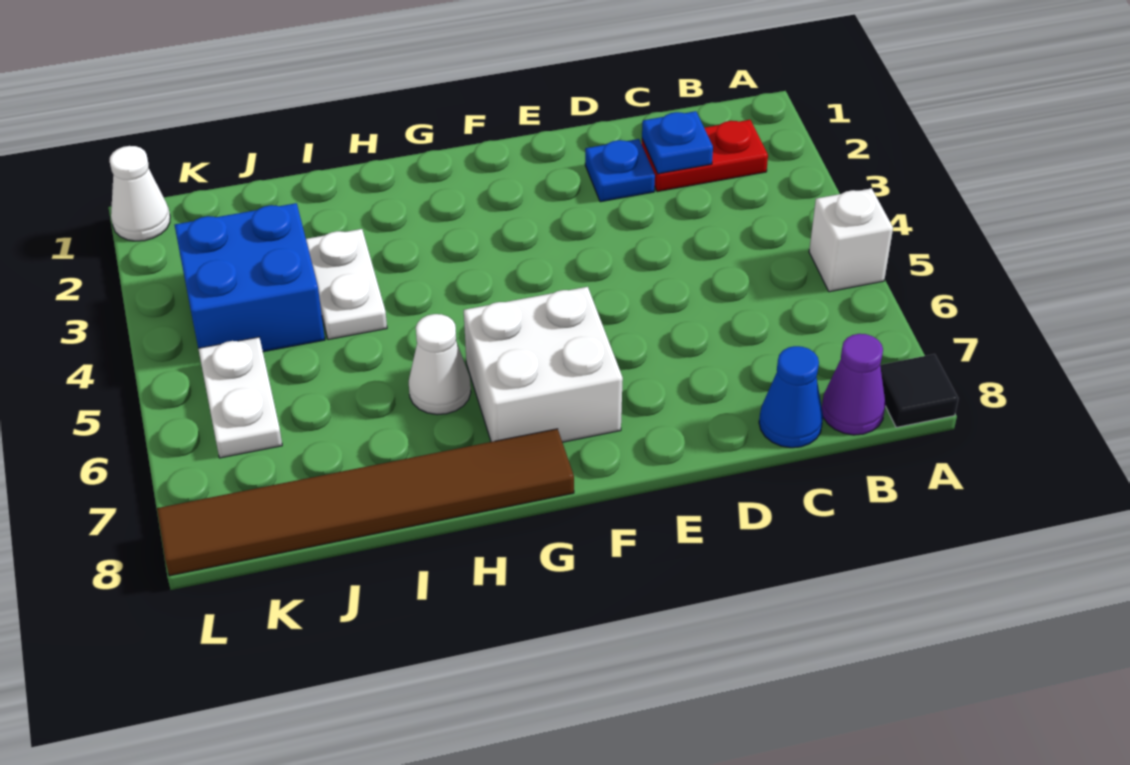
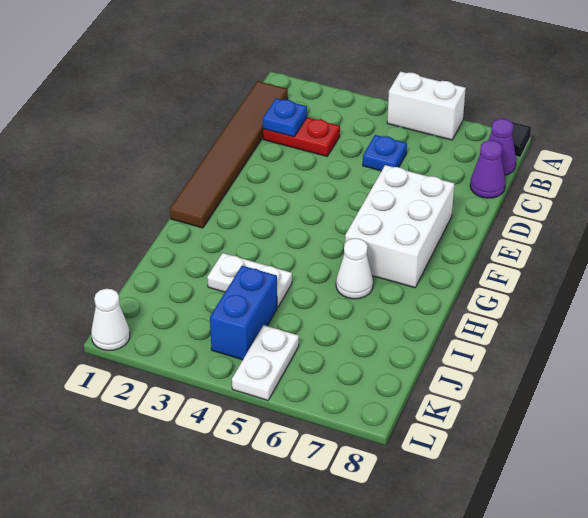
white 1x1 brick [809,188,893,292] -> white 1x2 brick [387,72,466,140]
red 1x2 plate [642,120,768,192] -> red 1x2 plate turned to [263,117,340,156]
blue 1x1 cone [759,346,823,448] -> purple 1x1 cone [470,140,506,198]
blue 1x1 plate [585,139,655,202] -> blue 1x1 plate moved to [363,135,407,171]
white 2x2 brick [464,287,623,442] -> white 2x3 brick [345,165,455,288]
brown 1x6 tile [157,429,574,576] -> brown 1x6 tile moved to [170,81,288,228]
blue 2x2 brick [175,203,325,352] -> blue 1x2 brick [210,266,277,360]
white 1x2 plate [198,337,282,458] -> white 1x2 plate turned to [232,325,299,400]

